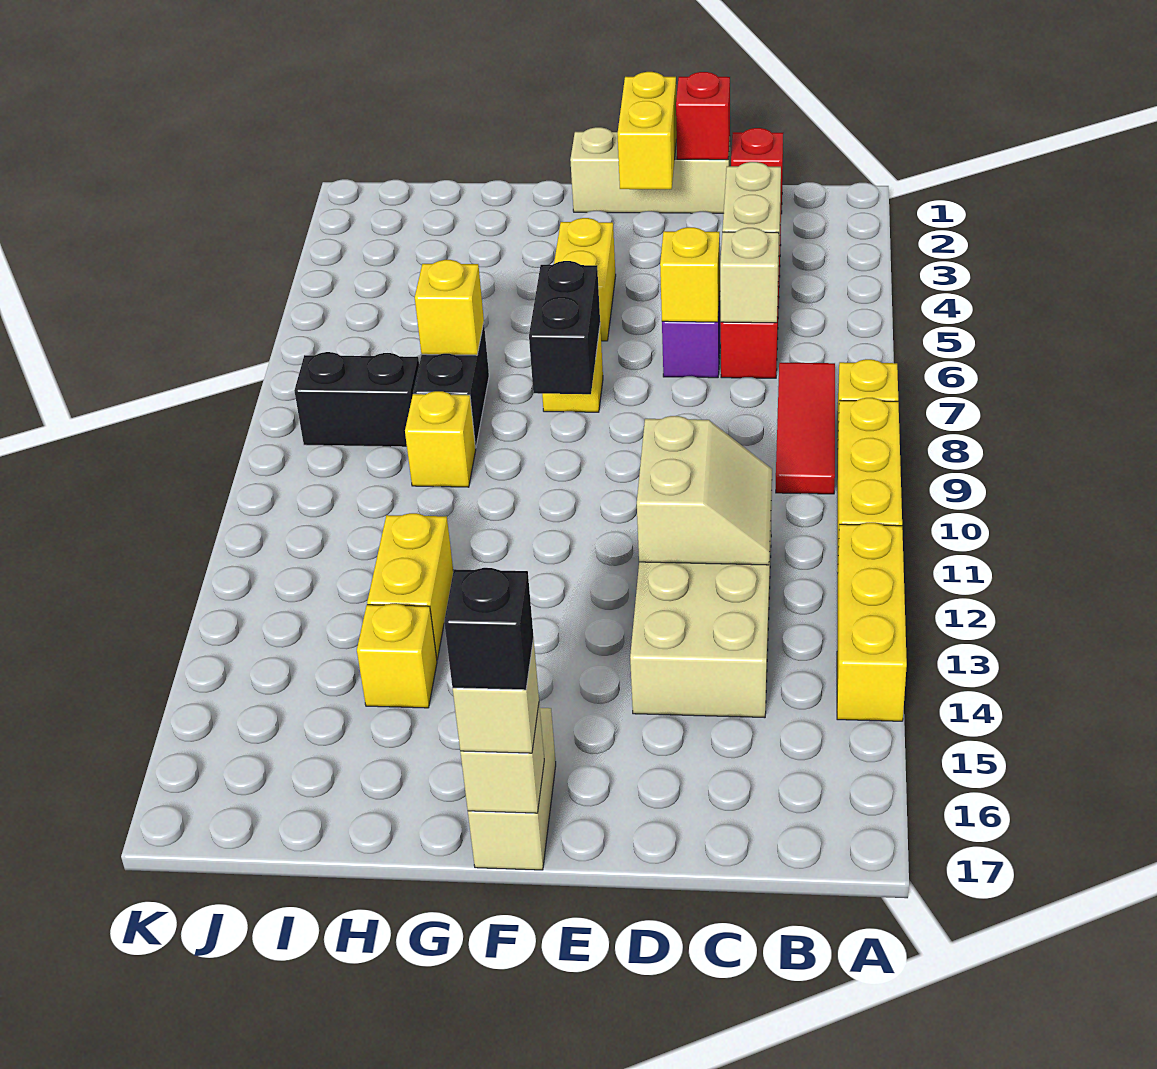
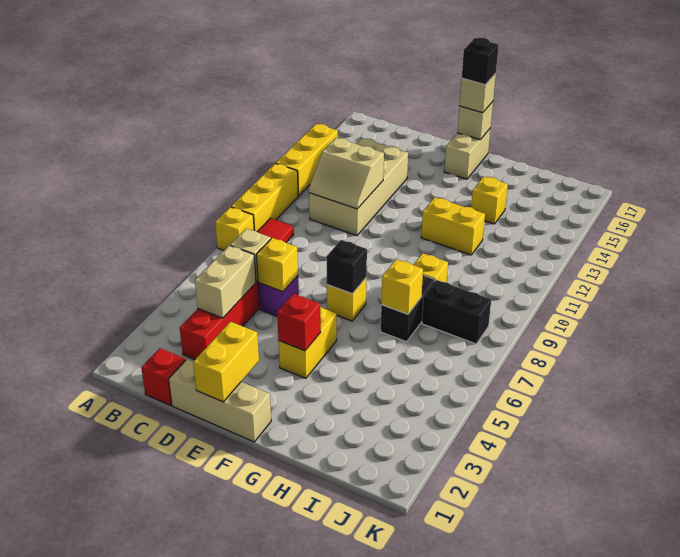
tan 2x2 slope [637,416,772,565] -> tan 2x2 slope turned to [309,138,384,209]
red 1x1 brick [676,72,730,160] -> red 1x1 brick moved to [277,294,321,351]
black 1x2 brick [529,261,600,394] -> black 1x1 brick [326,240,367,294]
yellow 1x2 brick [367,513,453,660] -> yellow 1x2 brick turned to [421,197,485,255]

